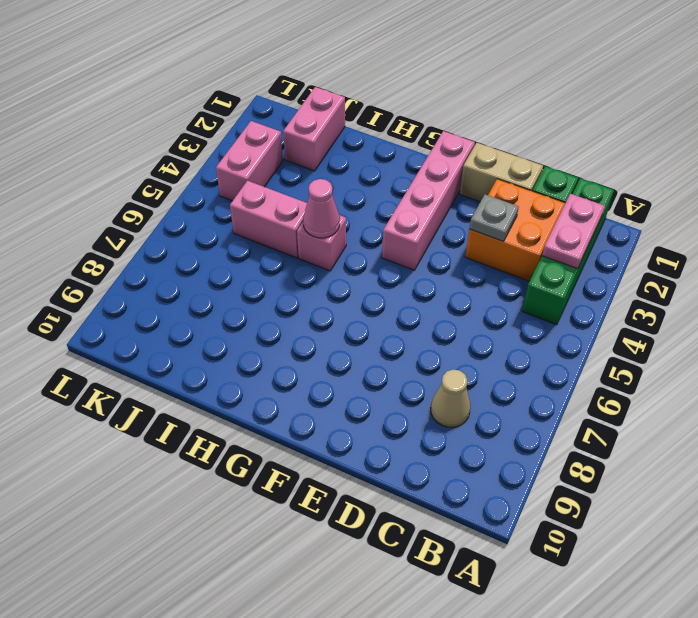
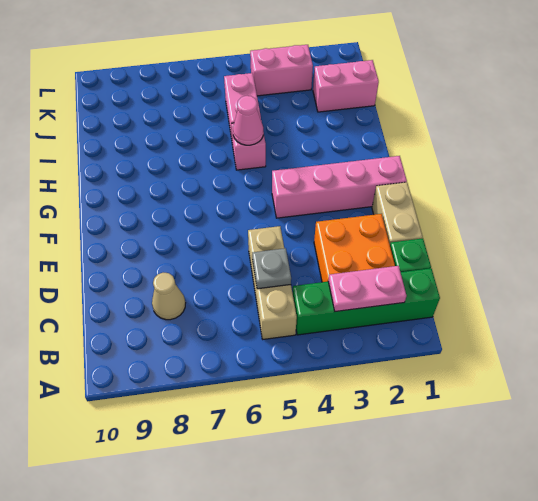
none -> tan 1x3 brick [248,226,297,339]
grey 1x1 plate [469,194,519,241] -> grey 1x1 plate moved to [252,248,291,289]

